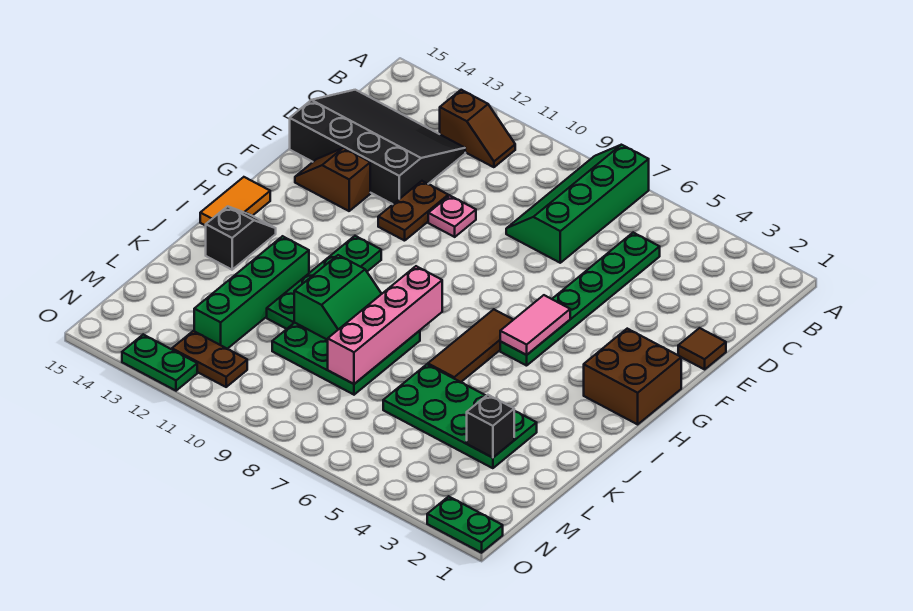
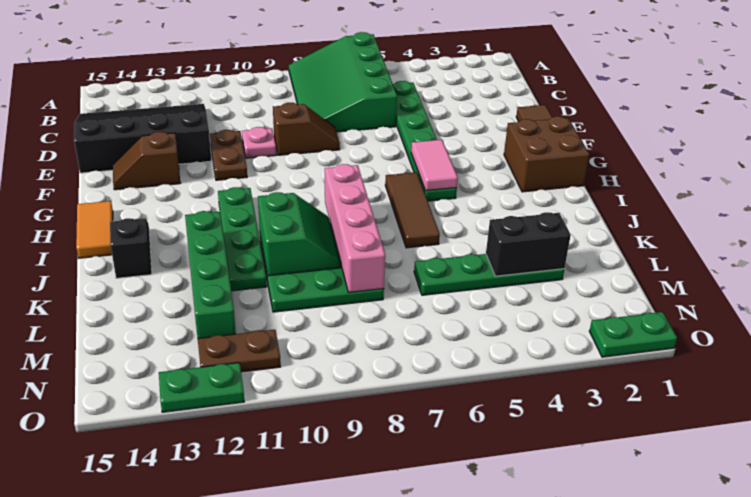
green 2x4 slope [506,145,649,263] -> green 3x4 slope [289,32,397,132]
brown 1x2 slope [440,90,515,167] -> brown 1x2 slope moved to [273,103,340,155]
green 2x4 plate [383,364,537,468] -> green 1x4 plate [414,254,564,295]
black 1x1 brick [467,395,514,458] -> black 1x2 brick [486,212,571,276]

